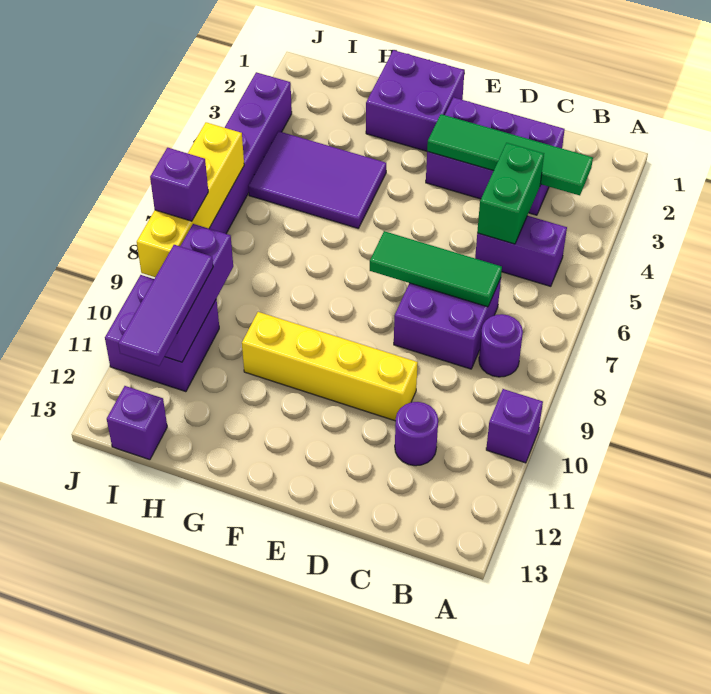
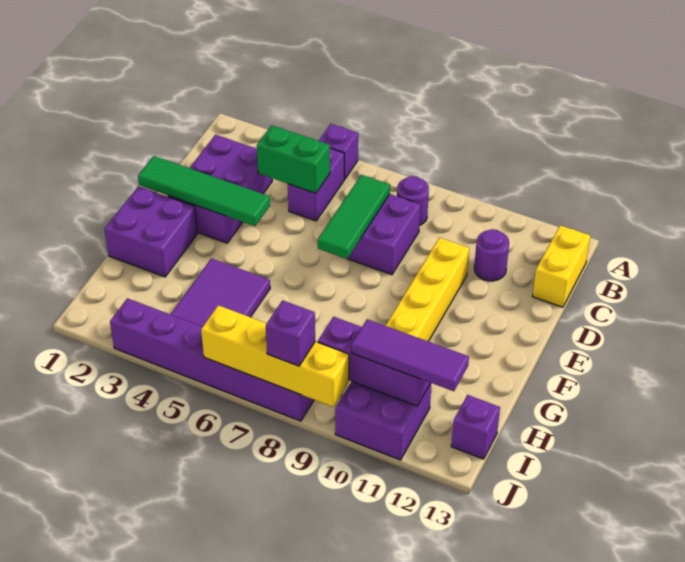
purple 1x1 brick [486,389,543,463] -> purple 1x1 brick moved to [319,124,358,179]
green 1x4 tile [427,114,593,195] -> green 1x4 tile turned to [138,156,270,226]
none -> yellow 1x2 brick [532,225,590,307]

